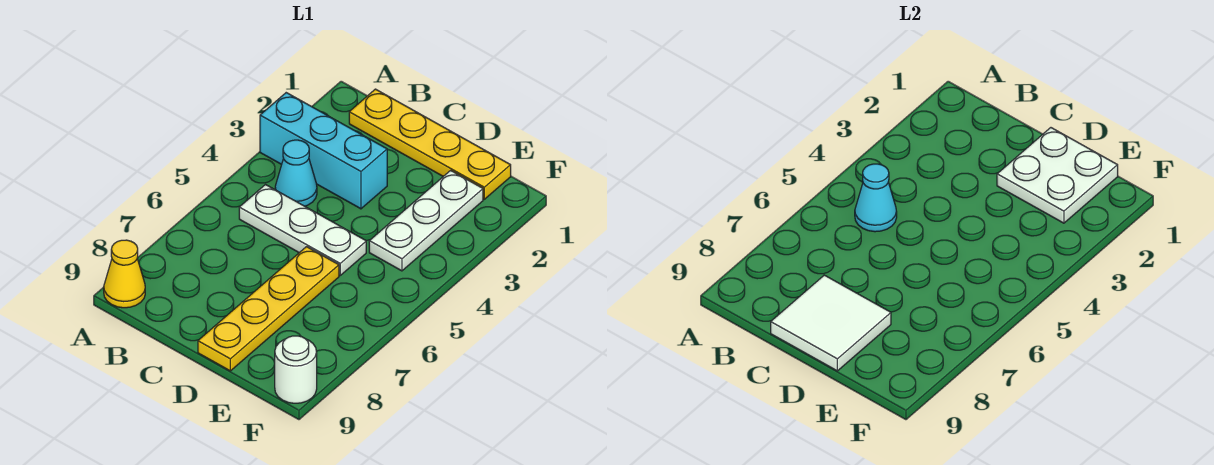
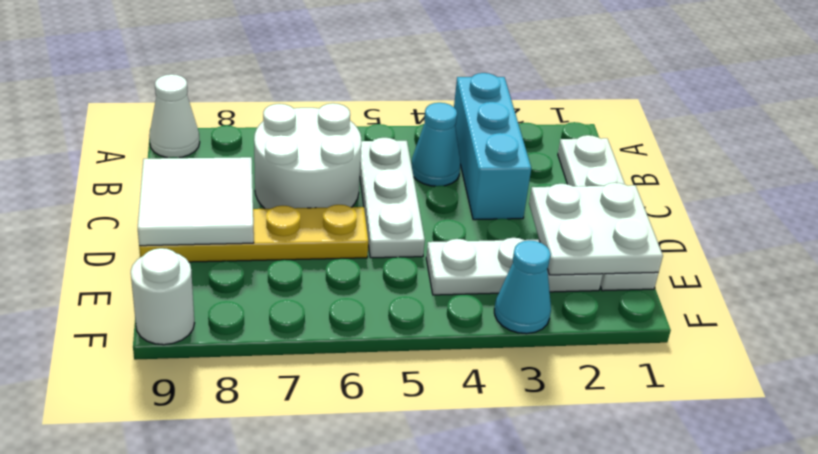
yellow 1x1 cone [104,240,145,308] -> white 1x1 cone [149,74,200,157]
yellow 1x4 plate [349,89,511,199] -> white 1x4 plate [558,135,658,291]
cyan 1x1 cone [855,164,897,232] -> cyan 1x1 cone moved to [494,240,551,334]
none -> white 2x2 round brick [254,103,361,209]

